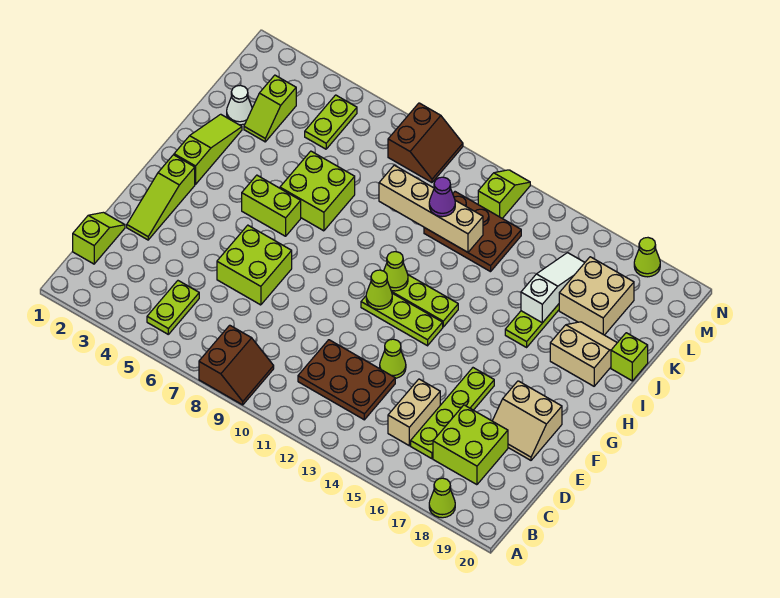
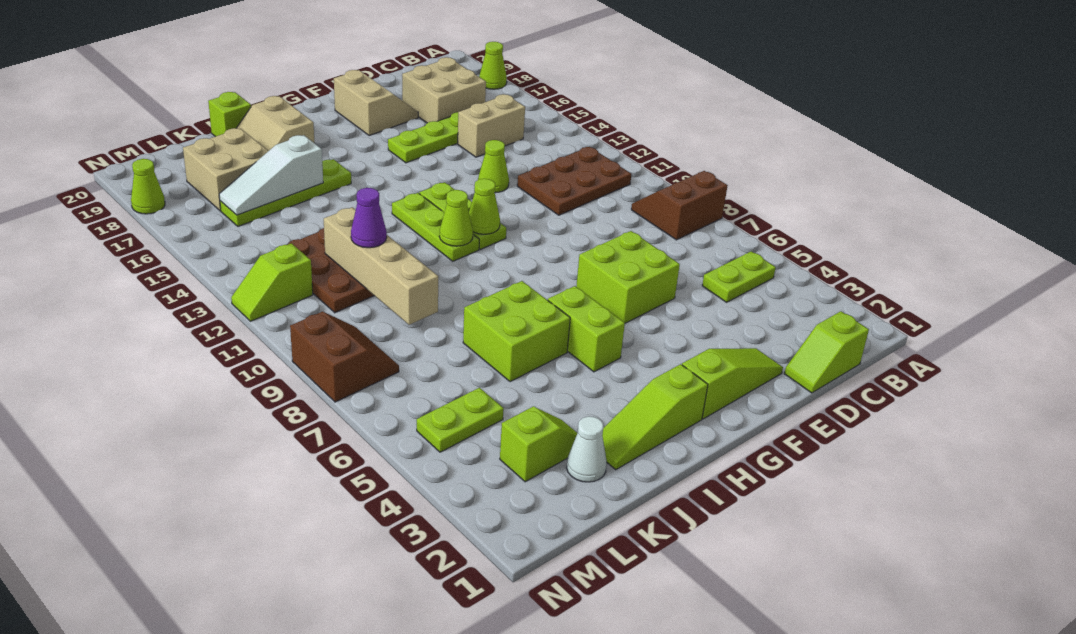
brown 2x3 plate [298,340,395,420] -> brown 2x3 plate turned to [517,147,631,215]
lime 2x2 brick [433,405,508,485] -> tan 2x2 brick [402,57,486,123]
brown 2x2 slope [388,103,463,183] -> brown 2x2 slope turned to [290,312,399,402]

